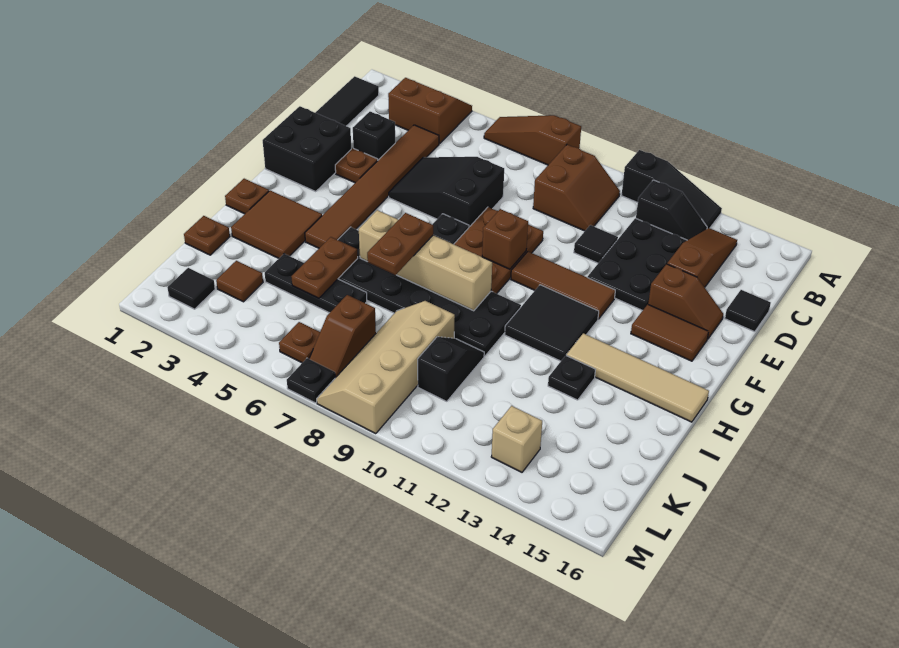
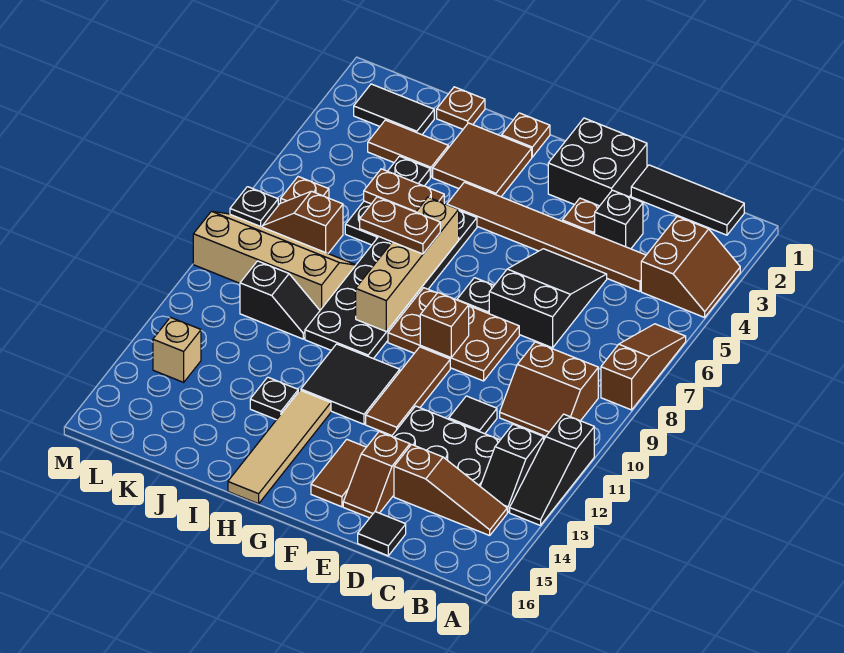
brown 1x1 tile [216,261,263,302] -> brown 1x2 tile [368,120,448,177]
black 1x1 tile [167,268,215,309] -> black 1x2 tile [354,84,434,135]

